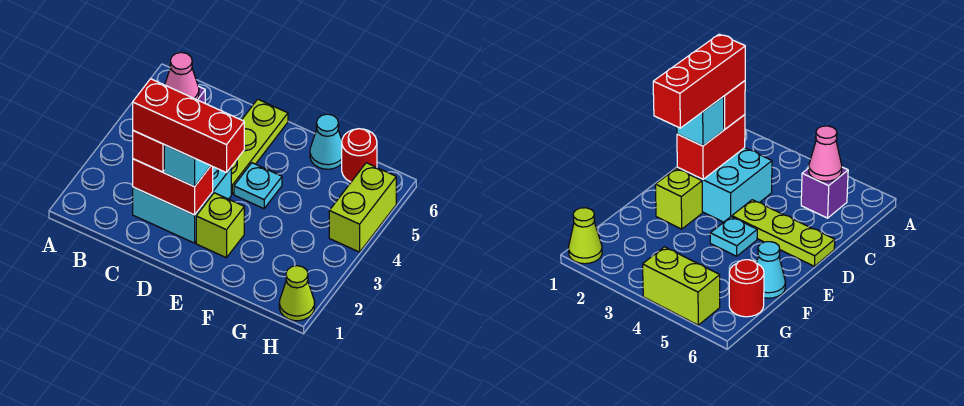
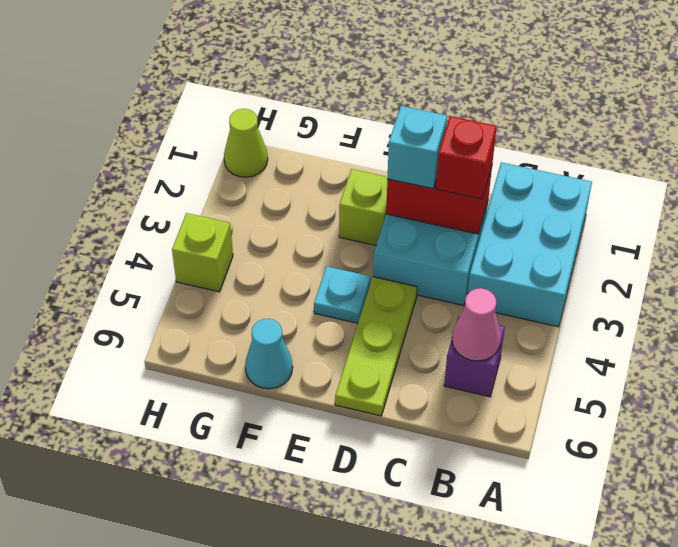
none -> cyan 2x3 brick [468,162,592,327]
red 1x3 brick [133,79,244,173] -> none
red 1x1 round brick [342,129,377,182] -> none
lime 1x2 brick [329,163,396,252] -> lime 1x1 brick [172,213,233,292]

